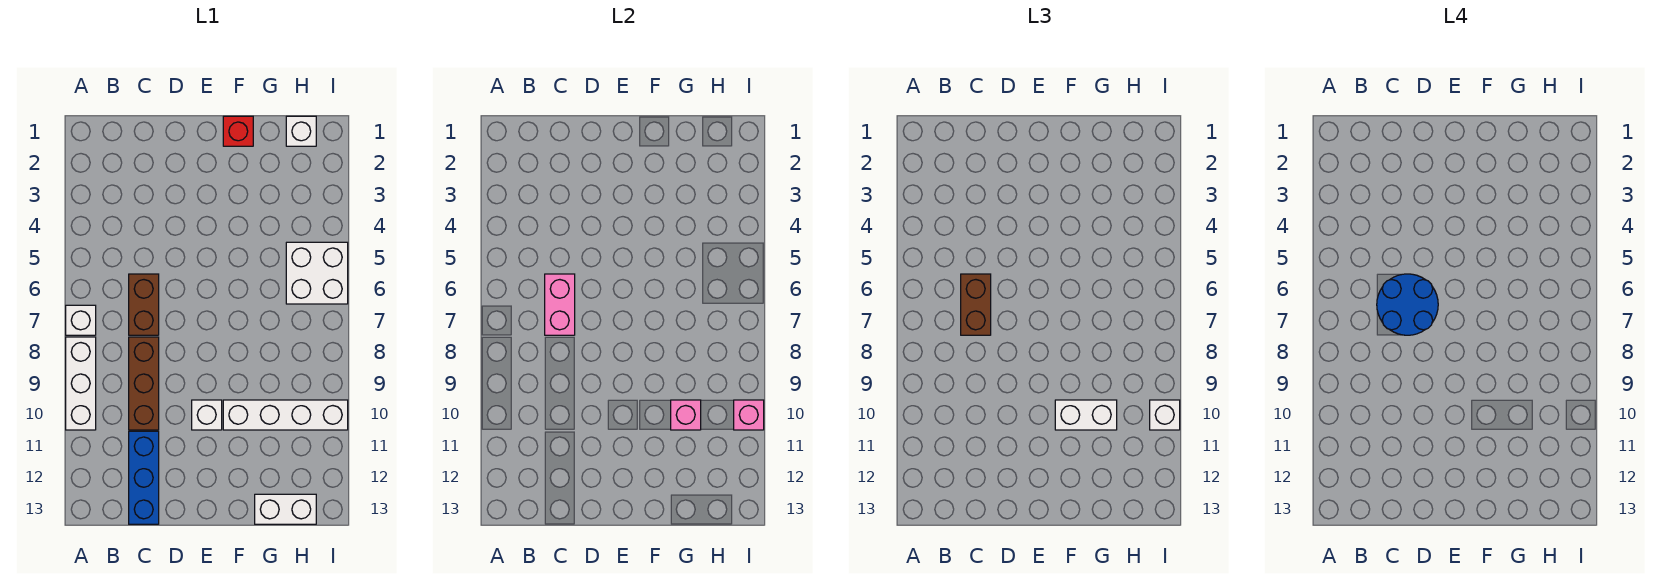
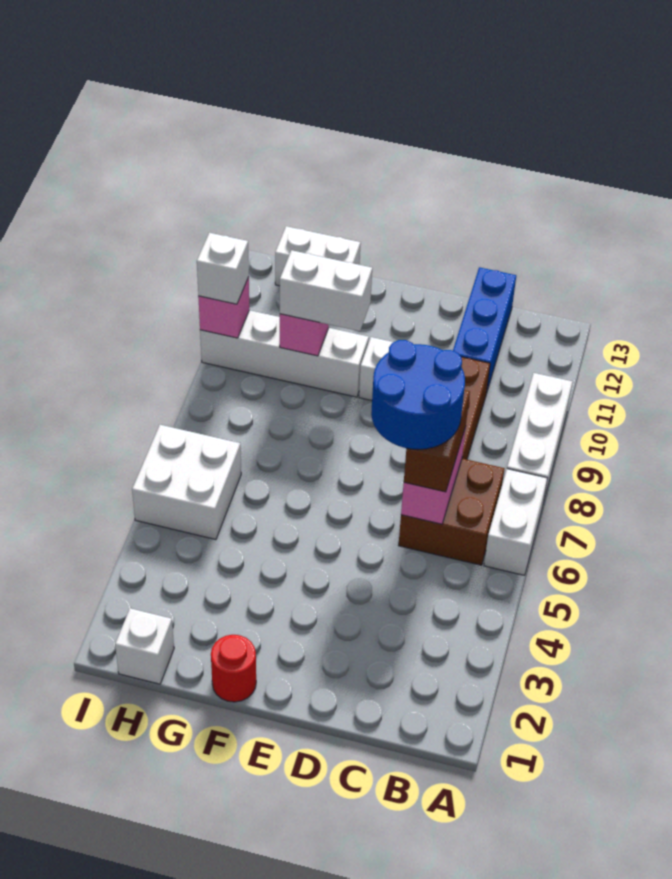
white 1x1 brick [66,305,96,335] -> white 1x2 brick [484,469,547,575]
brown 1x2 brick [129,274,159,335] -> brown 2x2 brick [399,459,505,565]
red 1x1 brick [223,116,253,146] -> red 1x1 round brick [211,635,256,702]

